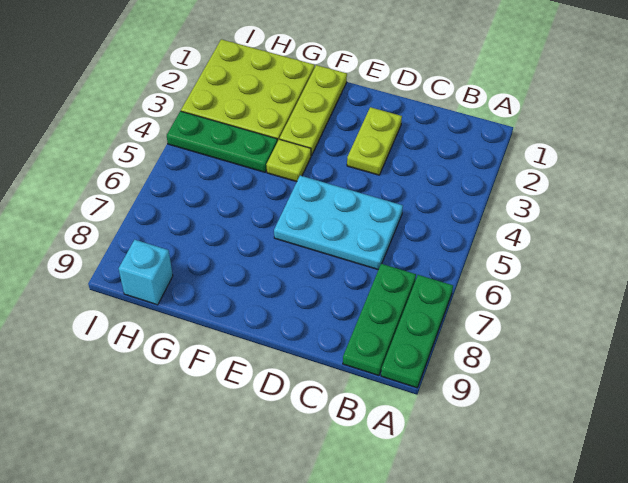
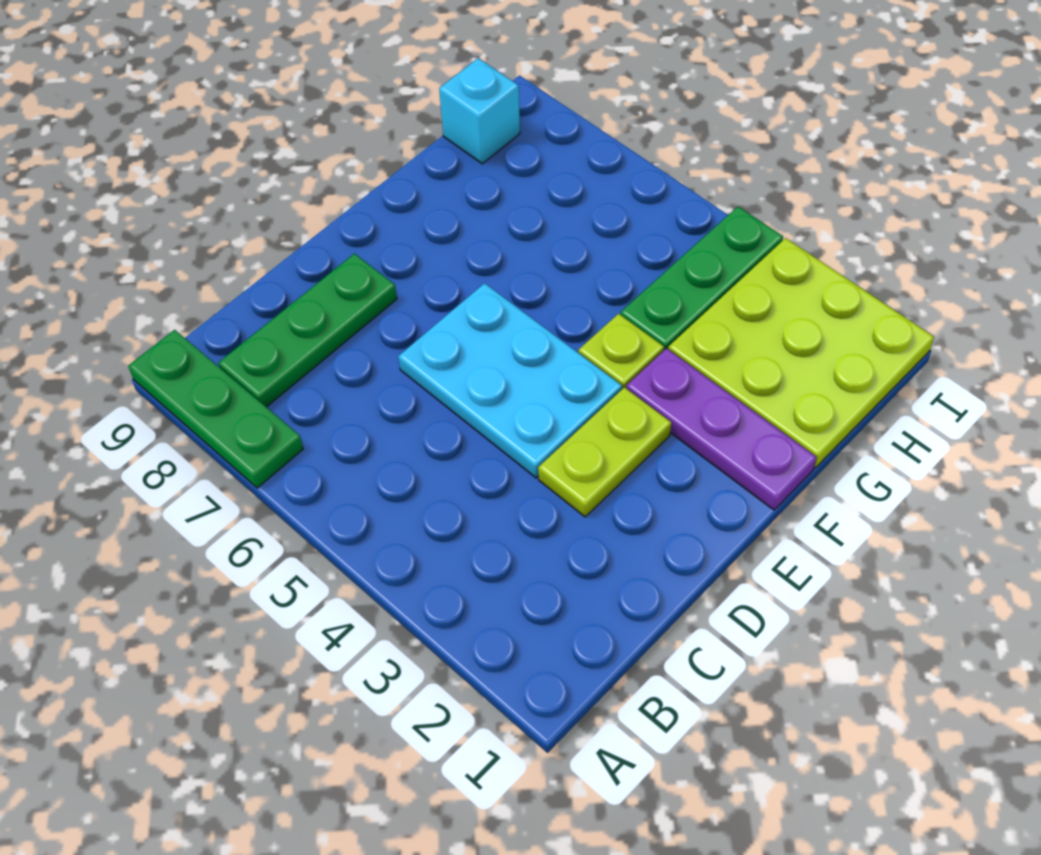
green 1x3 plate [343,264,416,376] -> green 1x3 plate turned to [218,254,397,407]
cyan 2x3 plate [274,176,403,270] -> cyan 2x3 plate turned to [398,283,622,478]
lime 1x2 plate [347,107,402,175] -> lime 1x2 plate turned to [538,387,671,517]
lime 1x3 plate [280,65,347,156] -> purple 1x3 plate [626,348,817,510]

